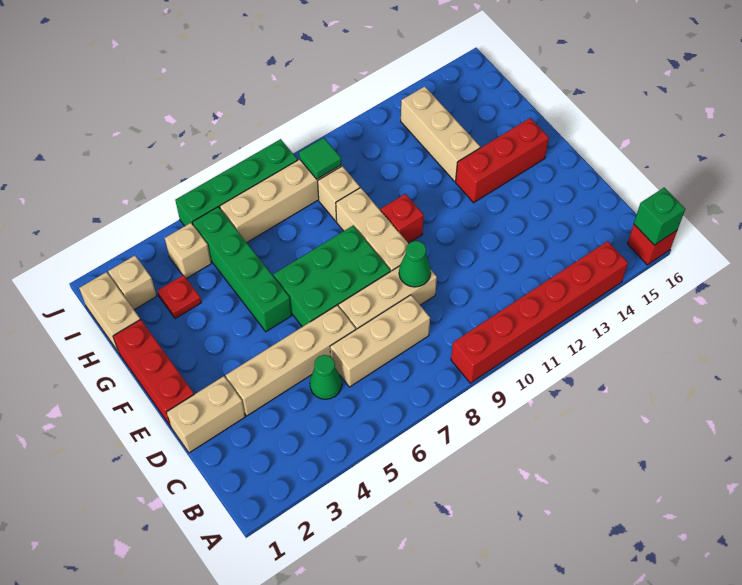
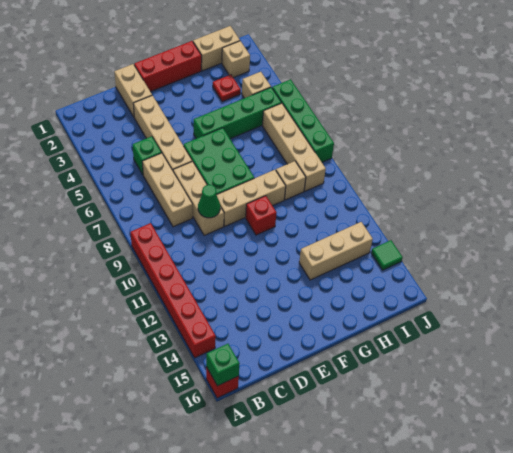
green 1x1 cone [310,355,342,399] -> green 1x1 brick [133,136,162,175]
red 1x3 brick [456,118,549,203] -> none
green 1x1 tile [299,138,341,179] -> green 1x1 tile moved to [371,240,403,270]

